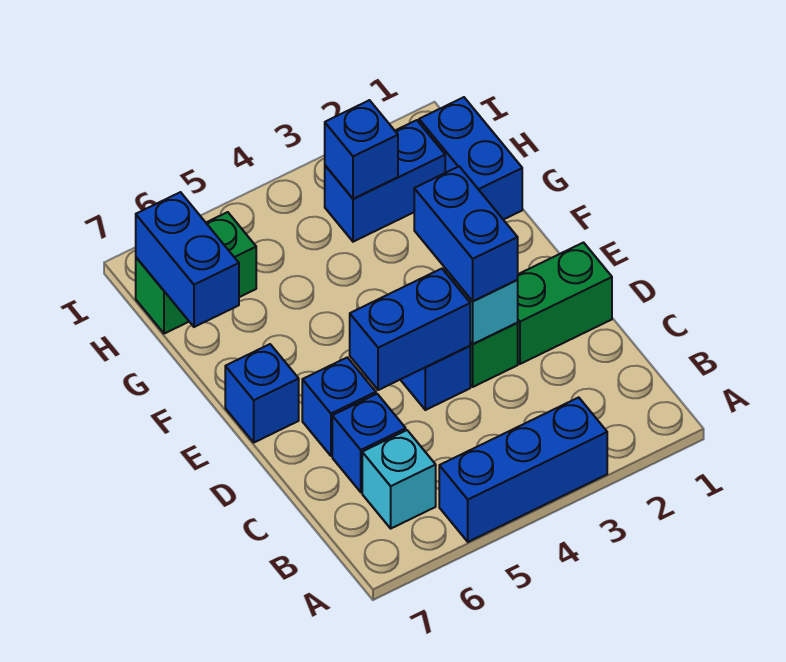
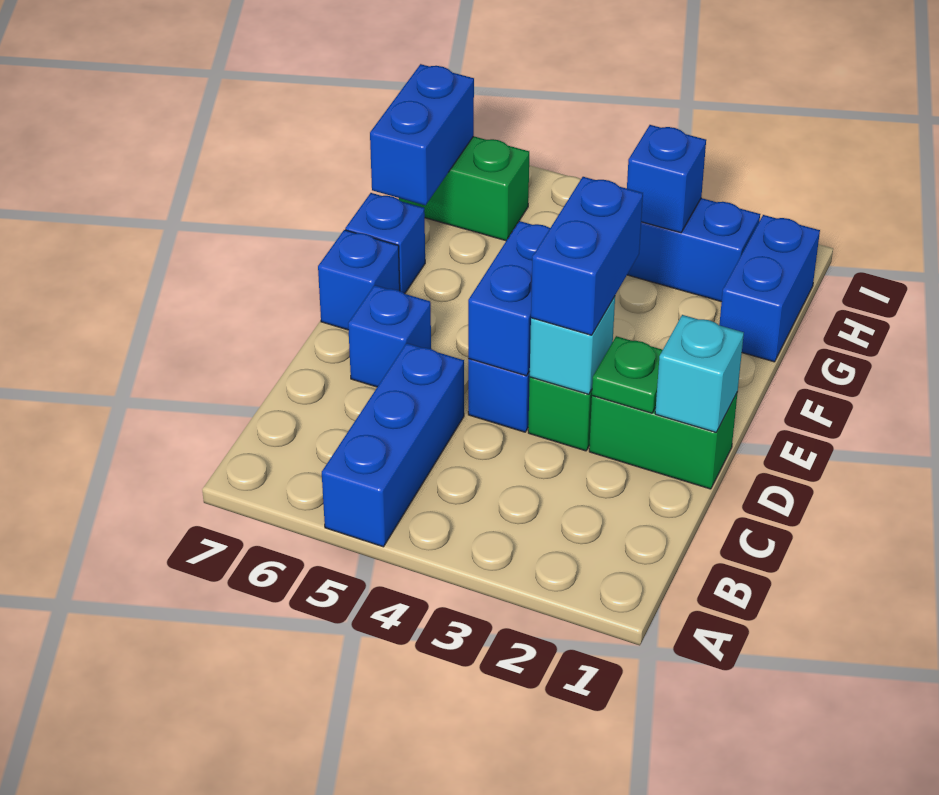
blue 1x3 brick [439,397,607,542] -> blue 1x3 brick turned to [322,343,464,547]
cyan 1x1 brick [362,430,436,528] -> cyan 1x1 brick moved to [655,315,744,432]
blue 1x1 brick [332,394,406,492] -> blue 1x1 brick moved to [345,193,425,294]
none -> green 1x1 plate [592,336,662,413]
blue 1x2 brick [350,269,470,390] -> blue 1x2 brick turned to [468,221,550,376]

